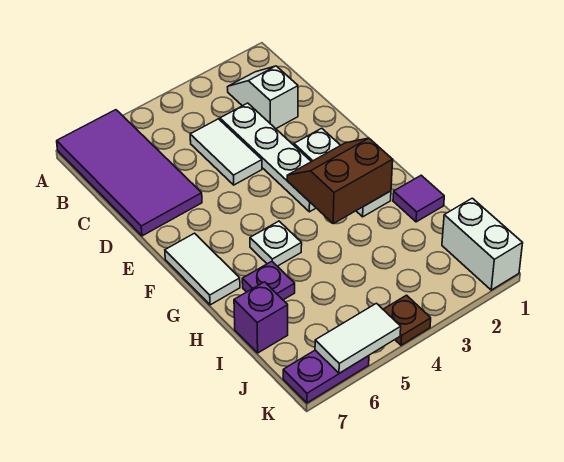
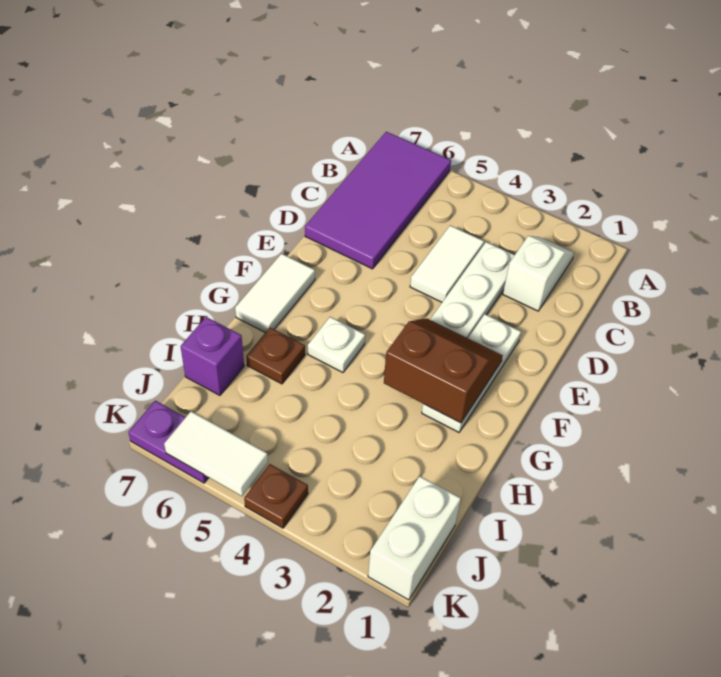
purple 1x1 tile [393,175,444,222] -> none
purple 1x1 plate [242,261,295,300] -> brown 1x1 plate [246,328,305,384]

